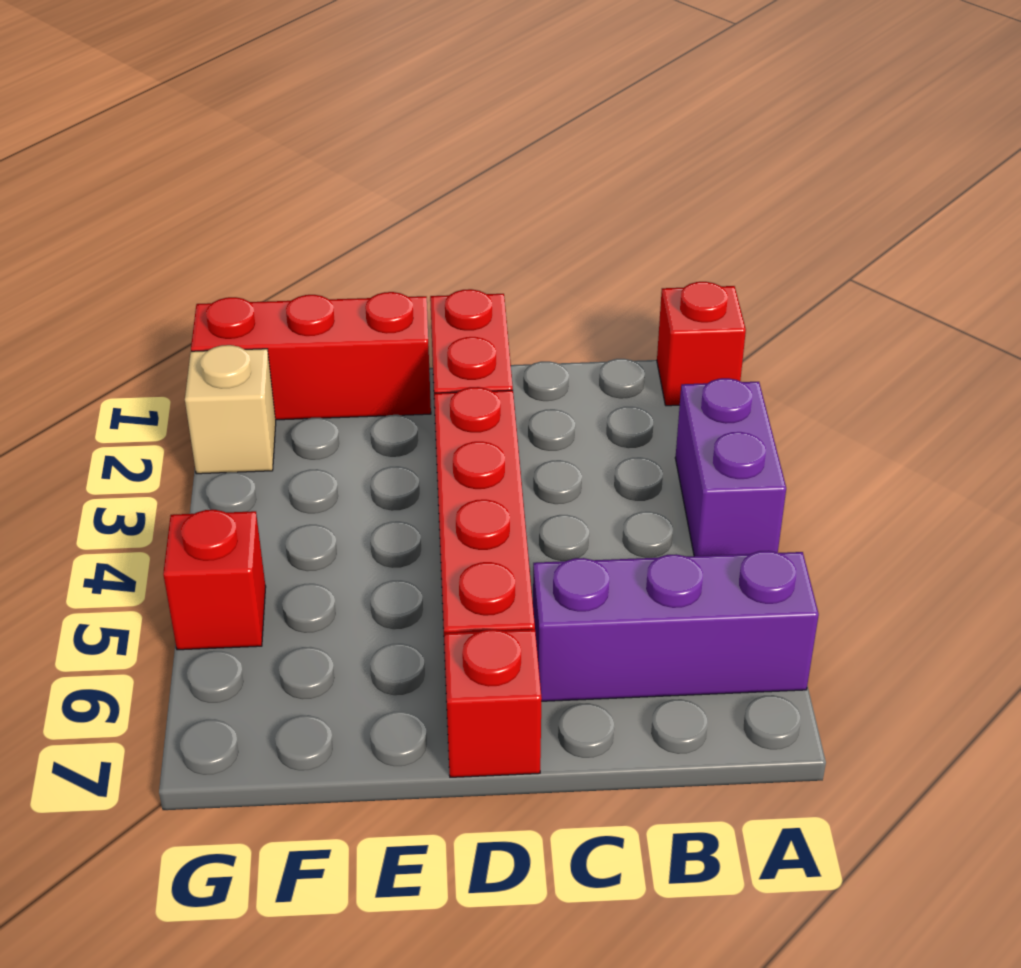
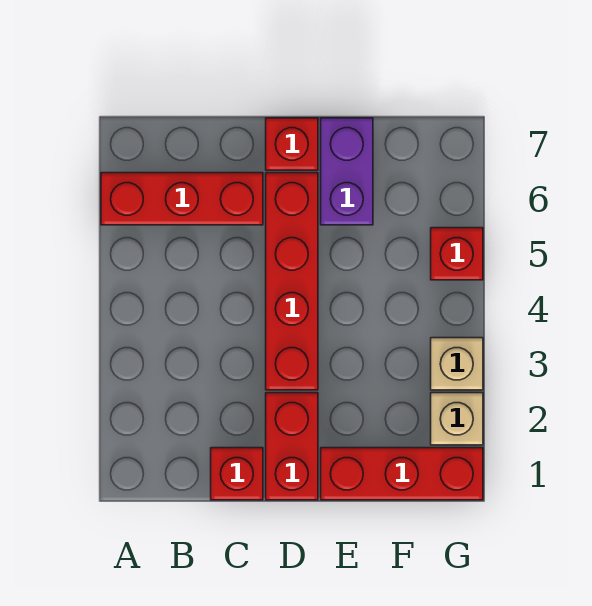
red 1x1 brick [657,282,746,406] -> red 1x1 brick moved to [211,448,263,500]
purple 1x2 brick [675,378,786,556] -> purple 1x2 brick moved to [321,118,373,225]
purple 1x3 brick [533,551,819,701] -> red 1x3 brick [101,173,263,225]
none -> tan 1x1 brick [431,338,483,390]

